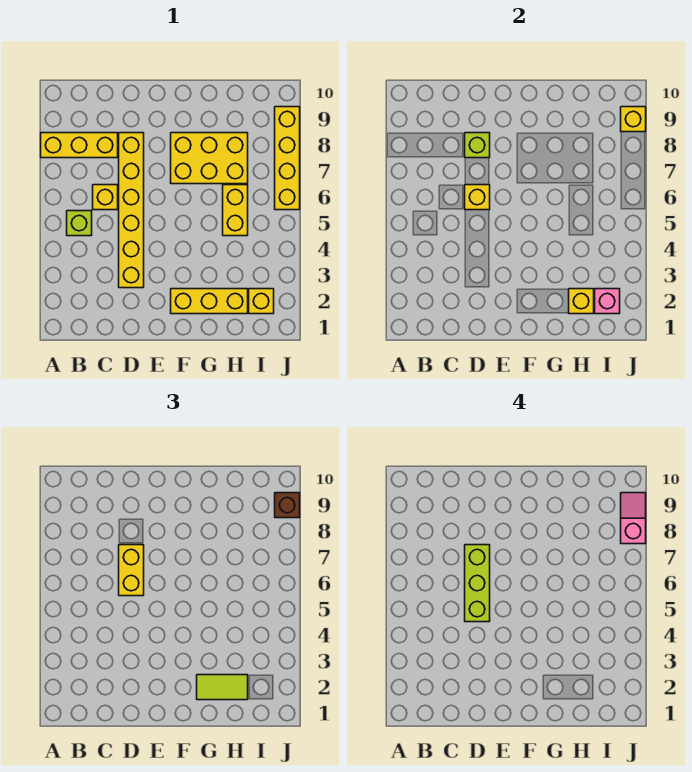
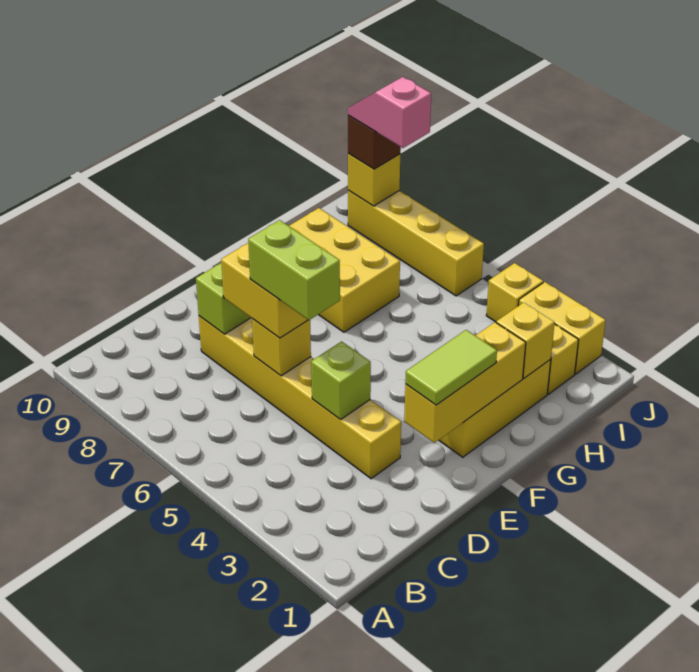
yellow 1x3 brick [41,133,118,158] -> yellow 1x3 brick moved to [404,322,526,443]
lime 1x1 brick [67,211,92,236] -> lime 1x1 brick moved to [311,341,371,420]
yellow 1x1 brick [93,185,118,210] -> yellow 1x1 brick moved to [486,263,543,322]
lime 1x3 brick [465,545,490,622] -> lime 1x2 brick [248,220,340,320]
yellow 2x3 brick [171,133,248,184] -> yellow 2x3 brick turned to [289,208,400,332]
lime 1x2 tile [197,675,248,700] -> lime 1x2 tile moved to [405,330,497,405]
yellow 1x2 brick [223,185,248,236] -> yellow 1x2 brick moved to [518,282,606,374]
pink 1x1 brick [595,289,620,314] -> none

